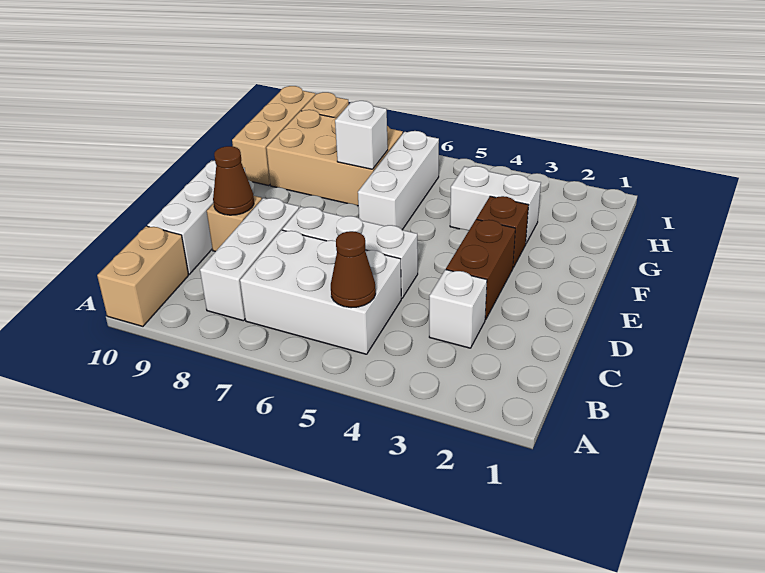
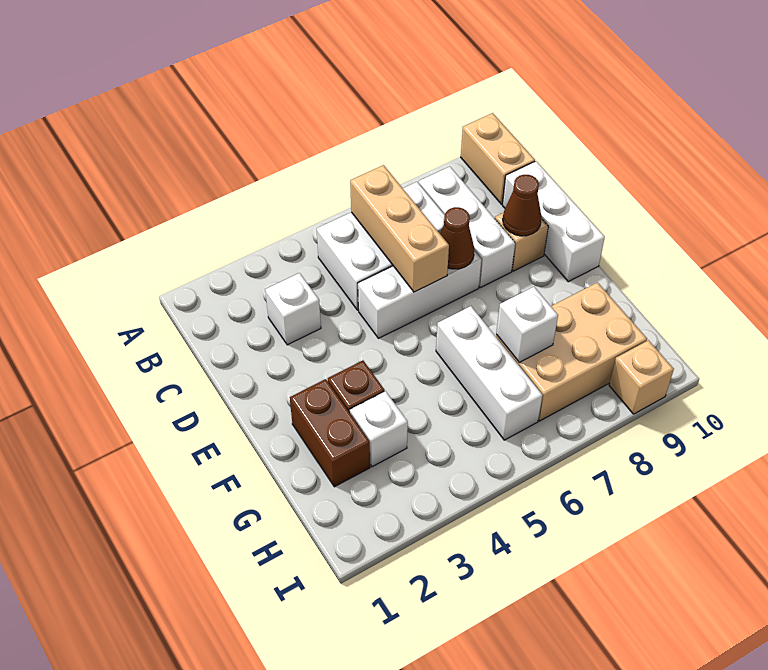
brown 1x1 cone [331,231,376,308] -> brown 1x1 cone moved to [440,207,474,269]
brown 1x2 brick [446,219,515,320] -> brown 1x2 brick moved to [290,379,370,487]
white 1x2 brick [450,166,541,243] -> white 1x1 brick [350,391,408,467]
tan 1x3 brick [232,86,315,186] -> tan 1x3 brick moved to [350,165,449,292]

